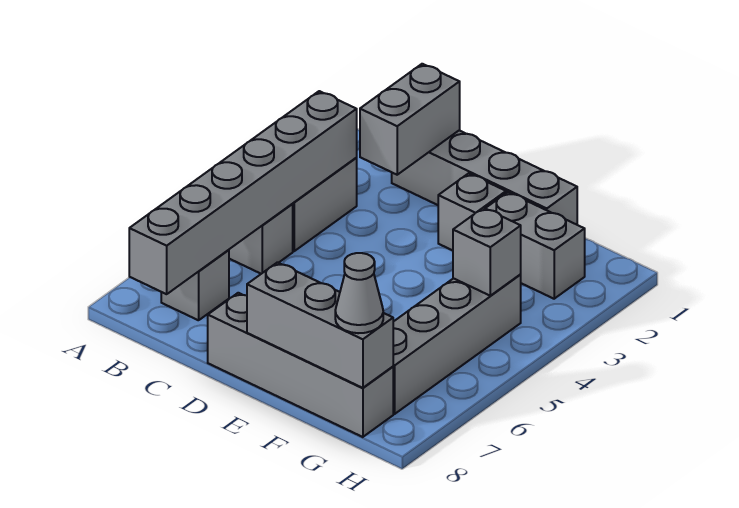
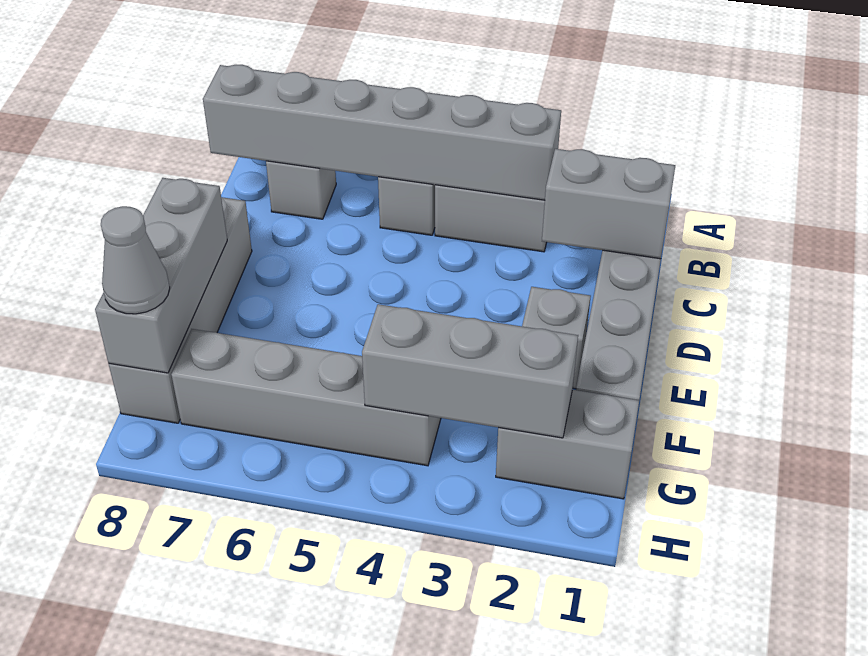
grey 1x2 brick [485,192,585,299] -> grey 1x2 brick turned to [496,390,639,499]
grey 1x1 brick [453,208,521,296] -> grey 1x3 brick [362,304,578,438]

